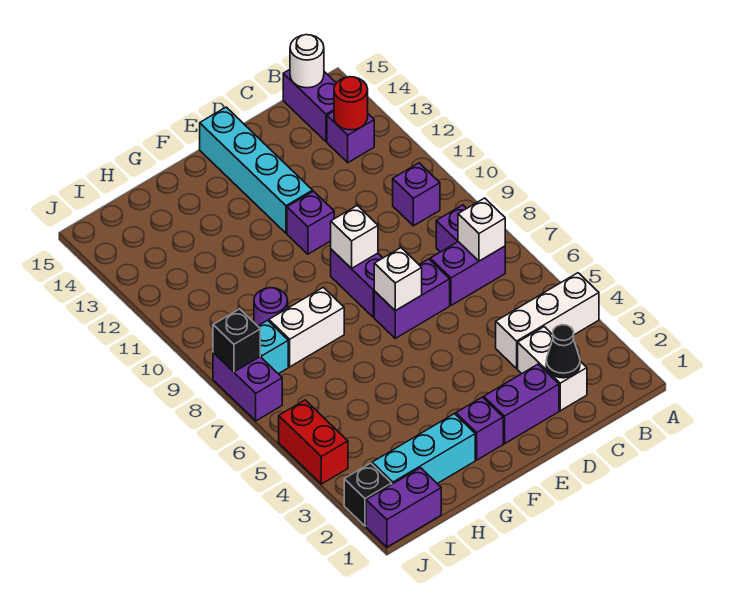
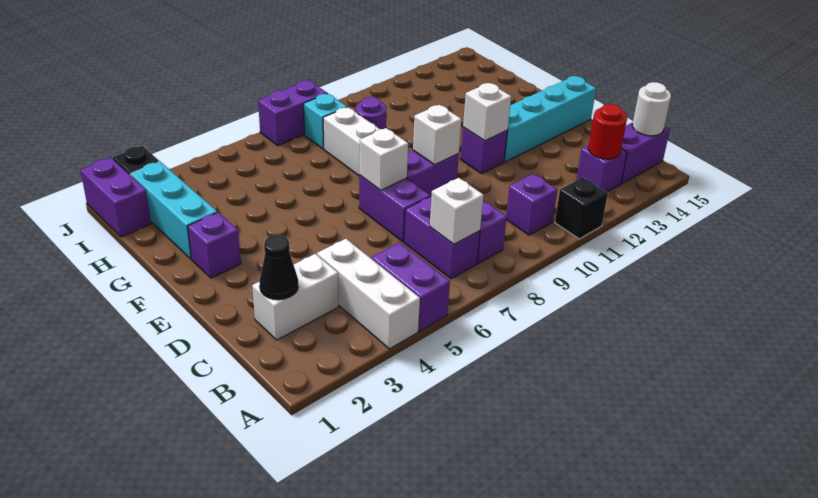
purple 1x2 brick [484,364,559,444] -> purple 1x2 brick moved to [372,243,450,331]
none -> white 1x1 brick [463,83,511,141]
red 1x2 brick [279,400,348,484] -> none
black 1x1 brick [213,309,260,372] -> black 1x1 brick moved to [555,177,608,239]

